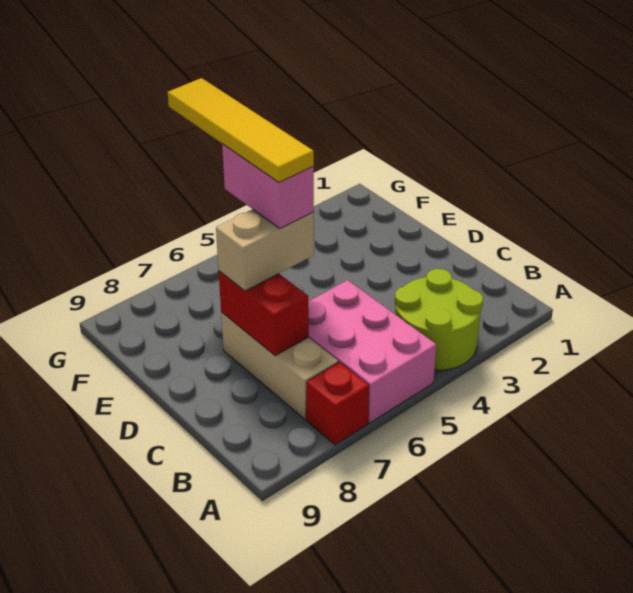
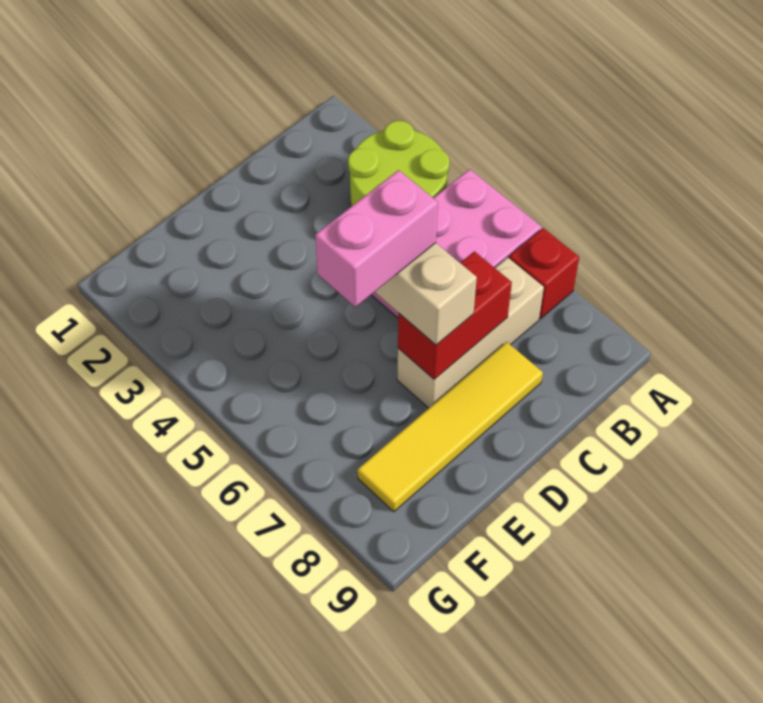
yellow 1x4 tile [168,78,314,182] -> yellow 1x4 tile moved to [358,342,543,512]

